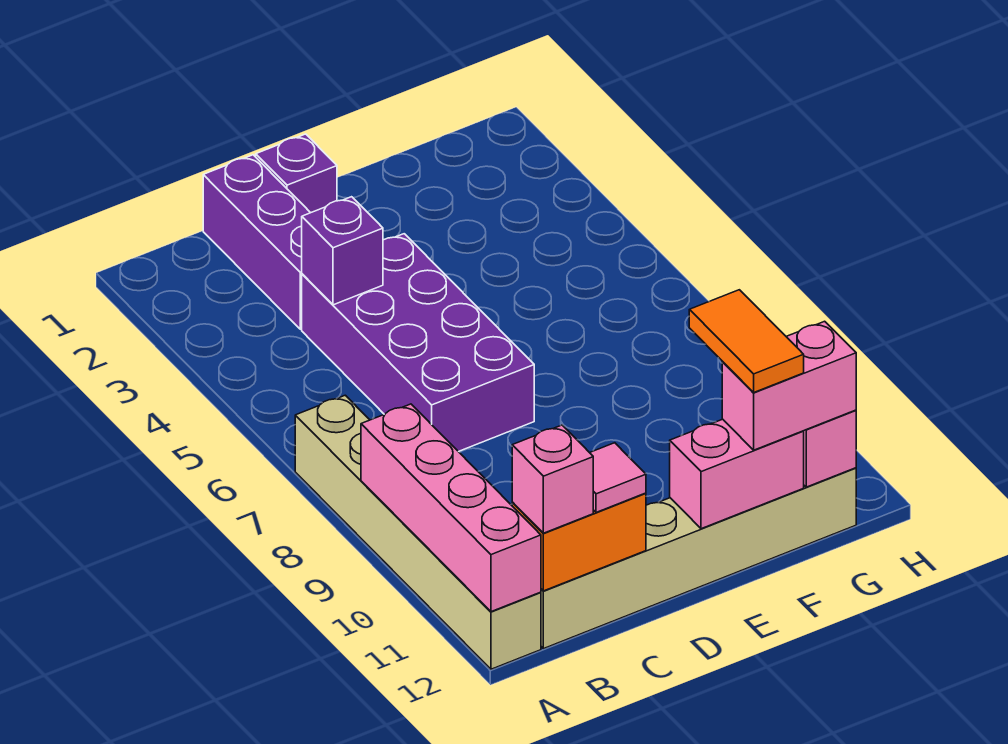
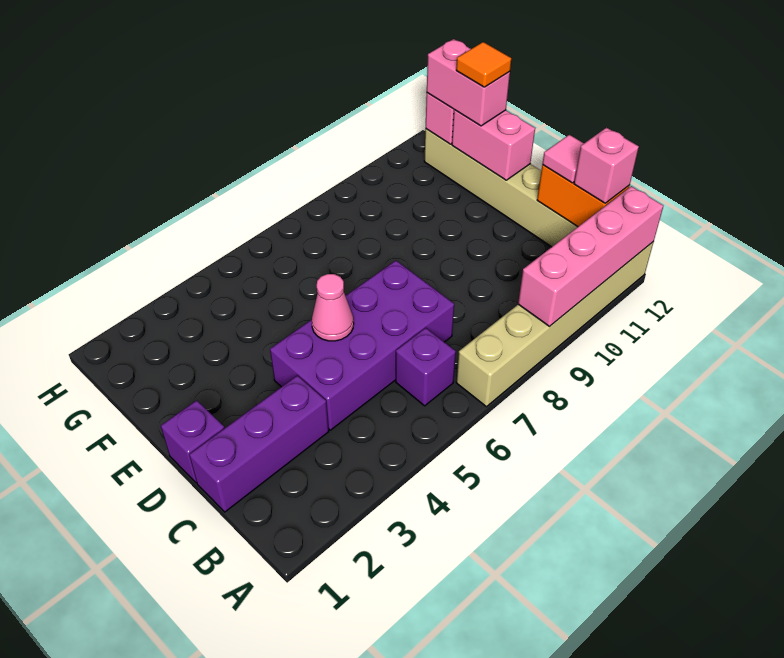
purple 1x1 brick [302,197,383,305] -> purple 1x1 brick moved to [396,328,456,406]
none -> pink 1x1 cone [312,274,354,341]
orange 1x2 tile [689,290,804,392] -> orange 1x1 tile [456,42,511,87]

